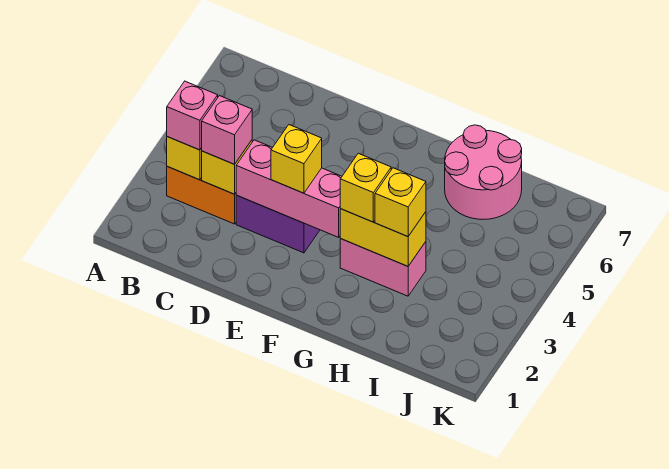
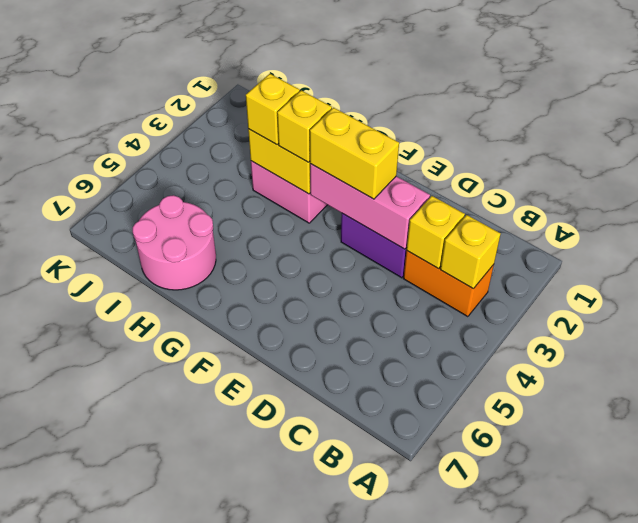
pink 1x1 brick [167,81,218,150] -> none
pink 1x1 brick [202,96,252,164] -> none
yellow 1x1 brick [271,125,322,193] -> yellow 1x2 brick [310,108,399,199]

